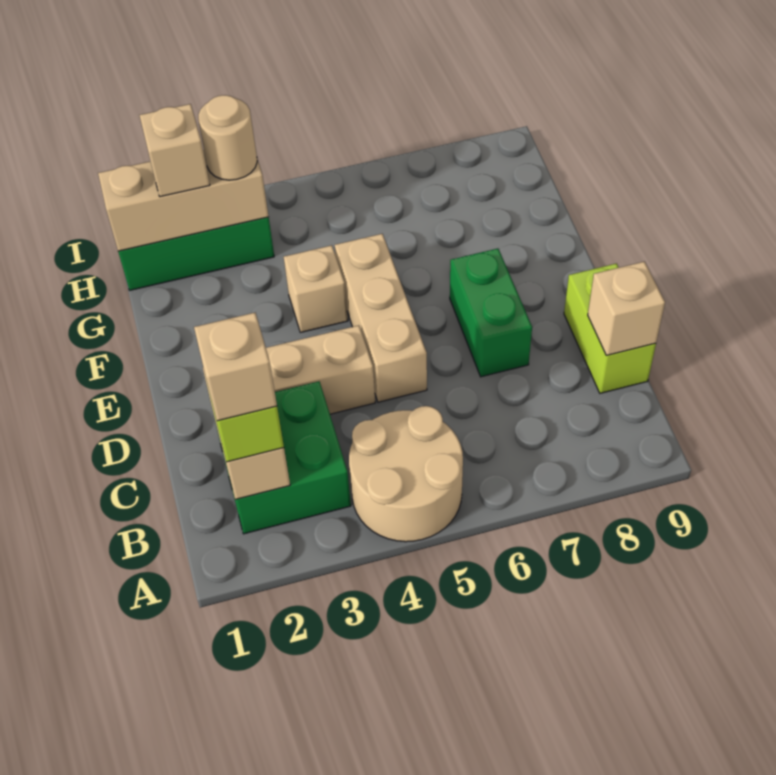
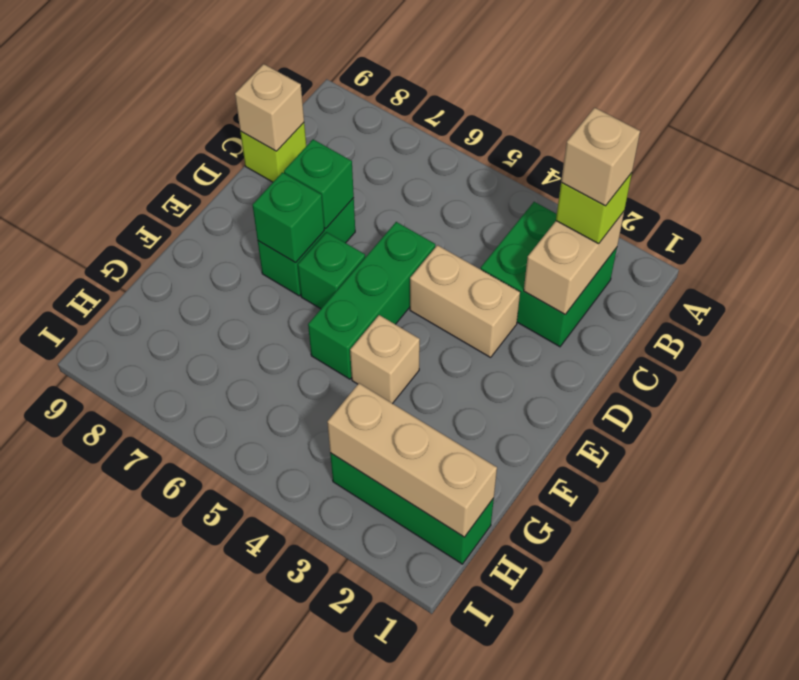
tan 2x2 round brick [349,406,463,542] -> none
lime 1x2 brick [564,263,656,393] -> lime 1x1 brick [240,123,306,182]
tan 1x3 brick [335,234,427,402] -> green 1x3 brick [308,222,435,379]
none -> green 1x1 brick [284,139,354,228]
none -> green 1x1 brick [298,232,365,309]
none -> green 1x1 brick [253,172,324,263]
tan 1x1 brick [140,104,210,197] -> none
tan 1x1 round brick [198,95,257,180] -> none

